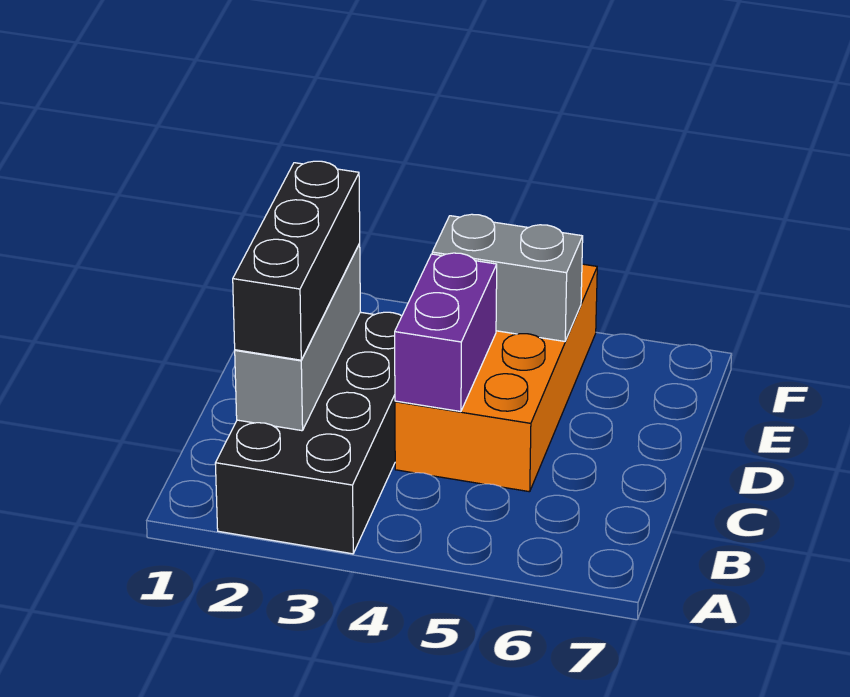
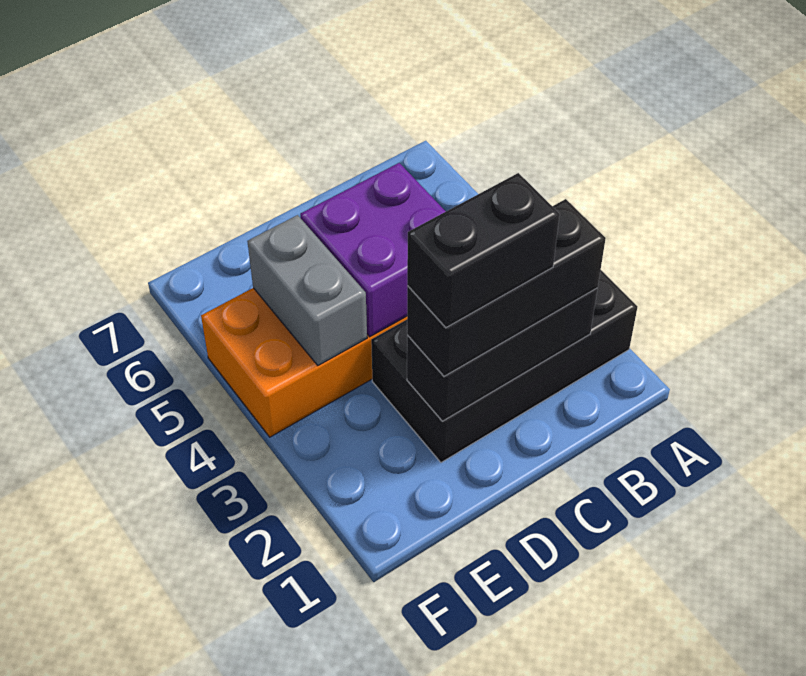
grey 1x3 brick [235,243,360,431] -> black 1x3 brick [407,288,598,421]
none -> black 1x2 brick [407,173,560,328]
purple 1x2 brick [395,253,497,412] -> purple 2x2 brick [300,163,446,337]

